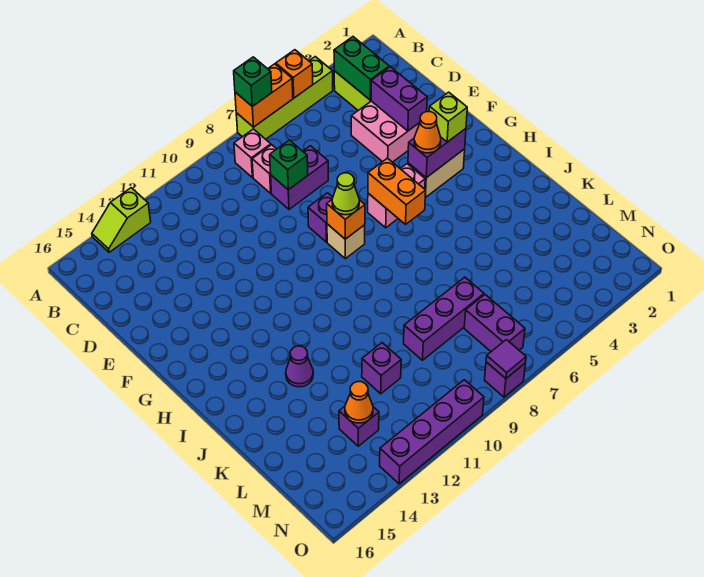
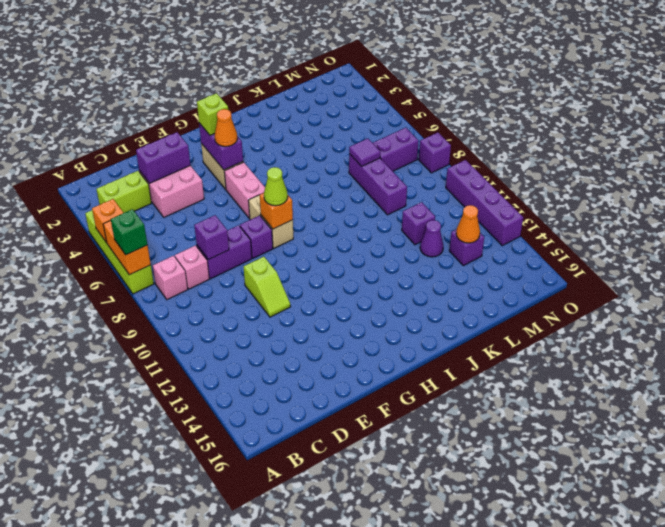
lime 1x2 slope [92,188,151,252] -> lime 1x2 slope moved to [244,257,290,317]
green 1x2 brick [334,37,389,100] -> none
purple 1x2 brick [271,146,328,209] -> purple 1x2 brick turned to [197,225,252,279]
green 1x1 brick [270,140,308,190] -> purple 1x1 brick [194,215,229,260]
orange 1x2 brick [368,158,426,224] -> none
tan 1x1 brick [327,224,365,259] -> tan 1x2 brick [248,195,293,248]
purple 1x1 cone [286,346,313,387] -> purple 1x1 cone moved to [420,220,443,257]
purple 1x1 tile [486,340,526,378] -> purple 1x1 tile moved to [349,138,380,166]

